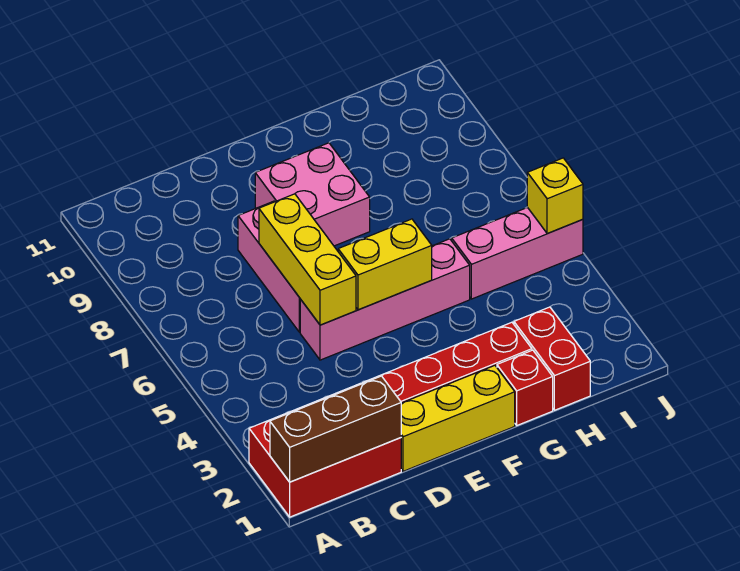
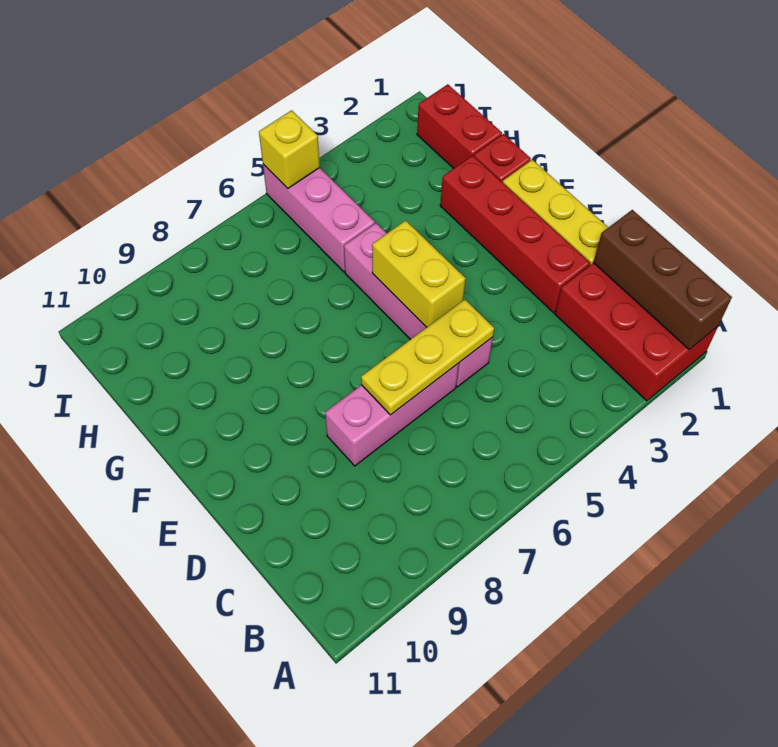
yellow 1x3 brick [259,194,356,325] -> yellow 1x3 plate [361,299,494,415]
pink 2x2 brick [255,143,370,246] -> none
red 1x2 brick [514,307,590,410] -> red 1x2 brick turned to [417,84,502,169]

